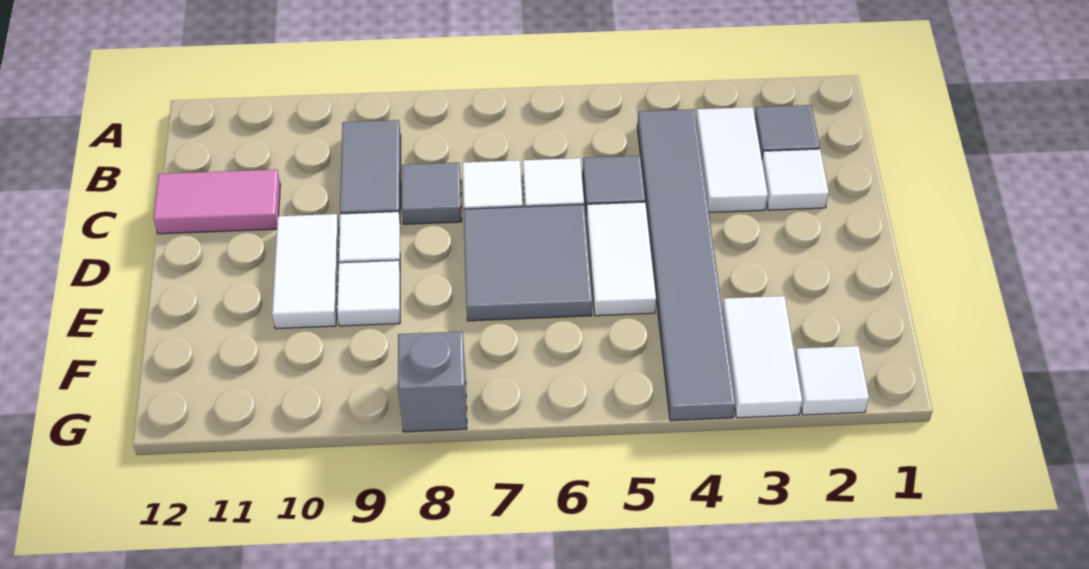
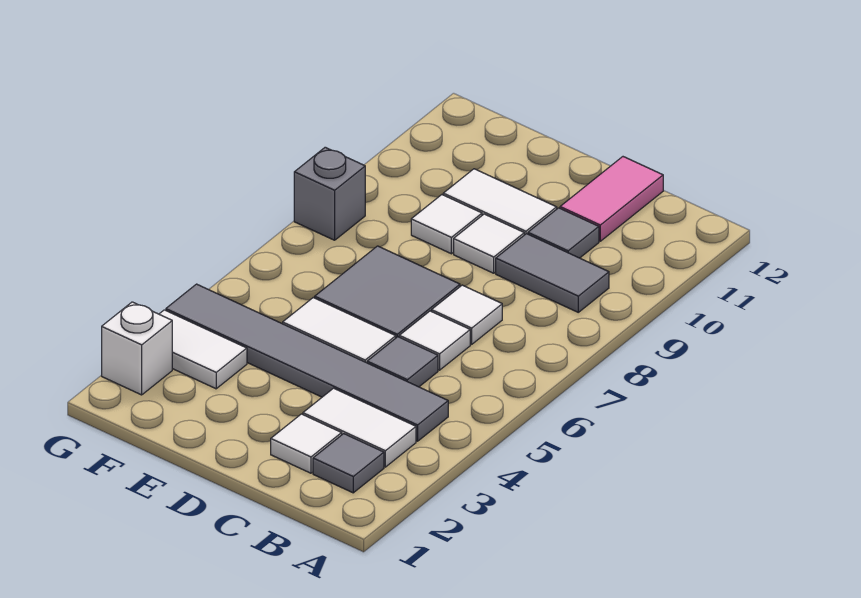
grey 1x1 tile [402,163,462,224] -> grey 1x1 tile moved to [528,208,599,258]
white 1x1 tile [795,346,869,415] -> white 1x1 brick [102,302,172,395]

